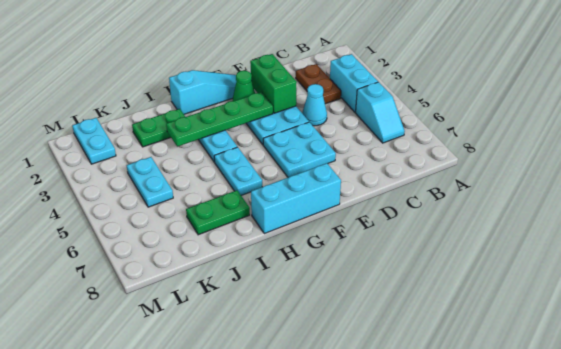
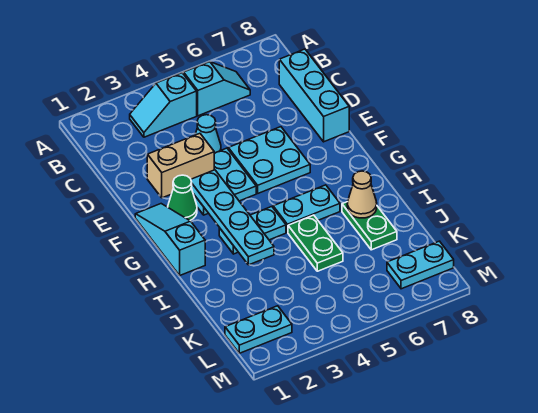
cyan 1x2 brick [330,54,378,112] -> cyan 1x2 slope [130,73,197,137]
brown 1x2 plate [296,64,341,104] -> none
green 1x2 brick [250,54,297,113] -> tan 1x2 brick [147,133,214,198]
green 1x4 plate [166,92,273,146] -> cyan 1x4 plate [191,170,274,265]
cyan 1x3 brick [251,163,341,234] -> cyan 1x3 brick moved to [279,49,349,142]
green 1x2 plate [132,109,185,147] -> green 1x2 plate moved to [288,215,343,271]
none -> tan 1x1 cone [347,171,377,218]
cyan 1x2 plate [127,157,173,207] -> cyan 1x2 plate moved to [387,241,454,289]

